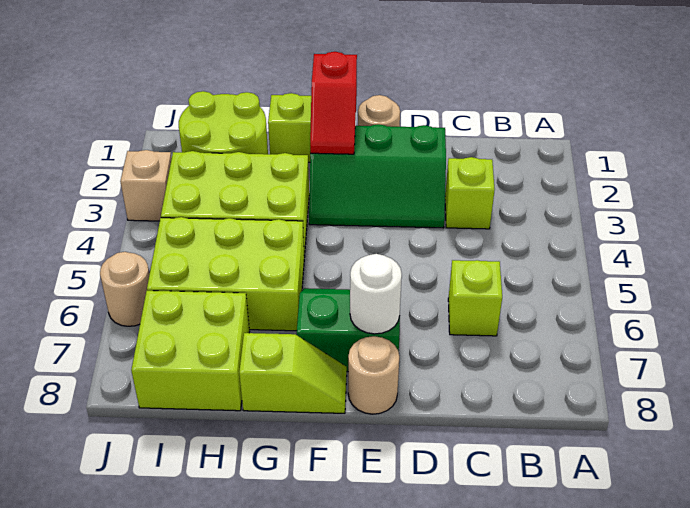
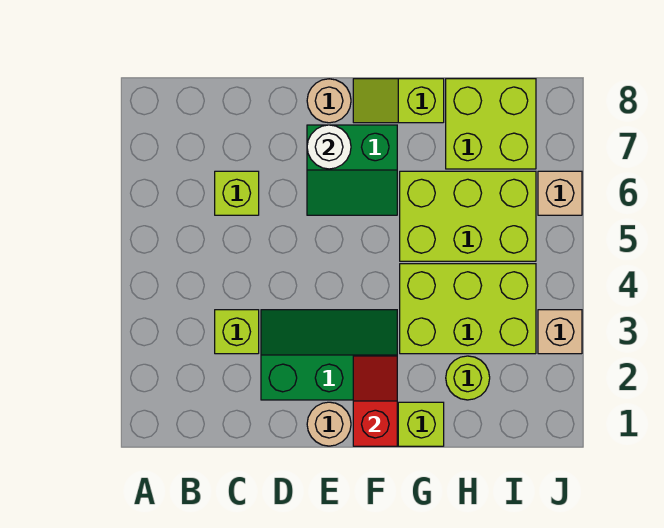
lime 2x2 round brick [179,91,268,154] -> lime 1x1 round brick [446,356,490,400]
tan 1x1 round brick [100,252,149,326] -> tan 1x1 brick [538,171,582,215]

